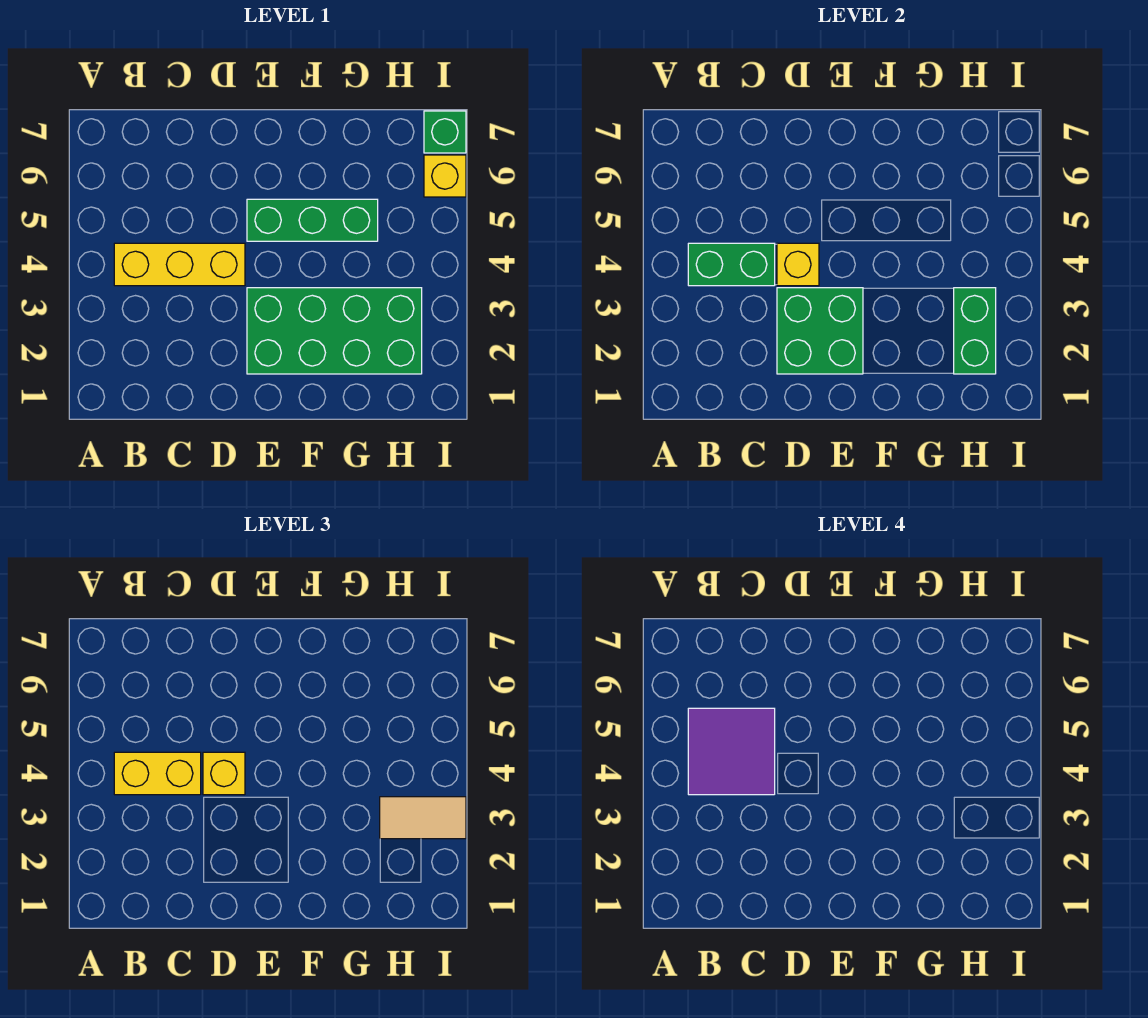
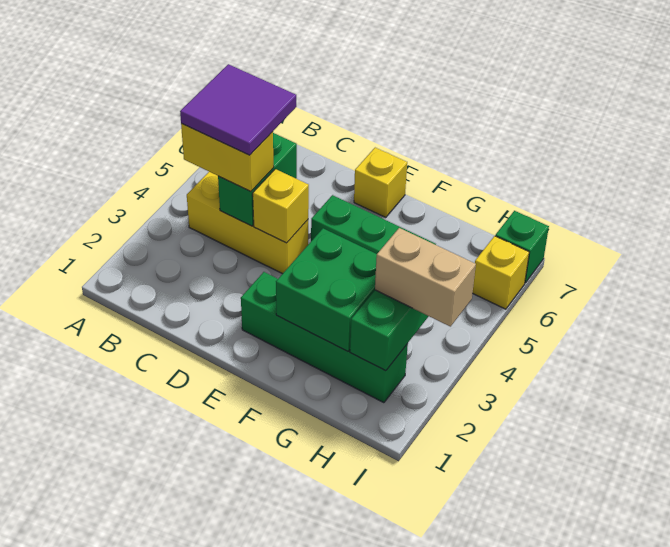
green 1x2 brick [688,243,775,286] -> green 1x2 brick turned to [218,133,297,226]
green 2x2 brick [777,288,863,374] -> green 2x2 brick moved to [276,228,377,351]
yellow 1x1 brick [203,752,245,795] -> yellow 1x1 brick moved to [354,148,407,217]
green 2x4 brick [247,288,422,374] -> green 1x4 brick [241,272,408,403]
tan 1x2 tile [380,797,466,839] -> tan 1x2 brick [375,228,476,327]

